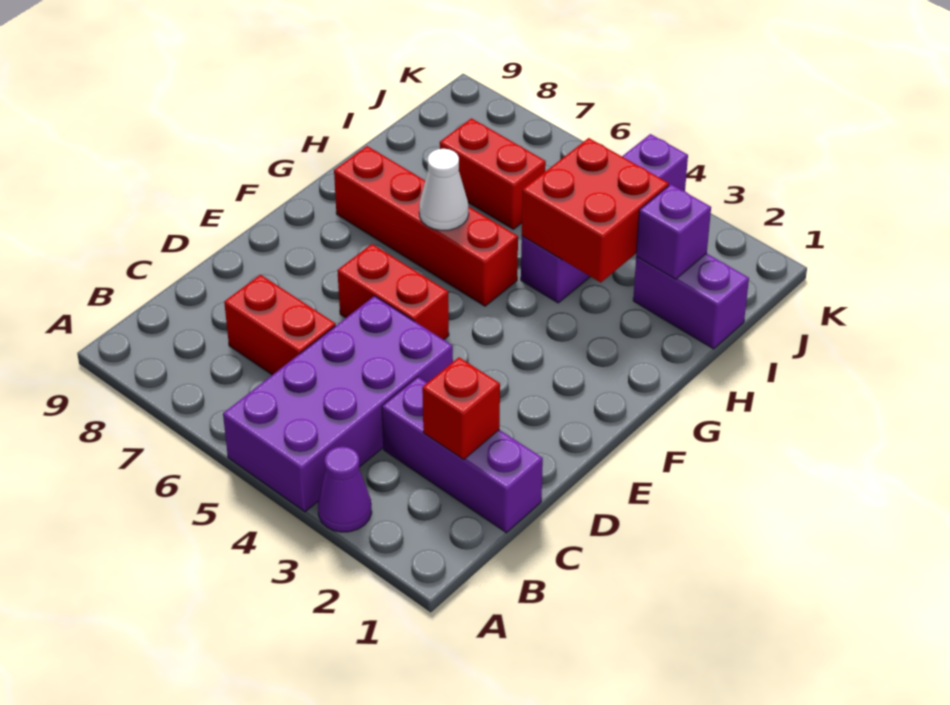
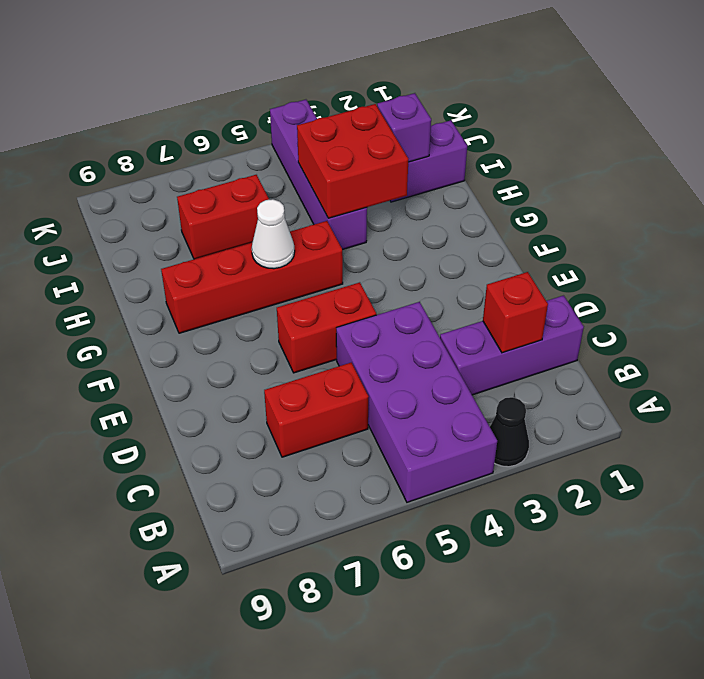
purple 1x1 cone [318,447,372,532] -> black 1x1 cone [490,397,529,467]

